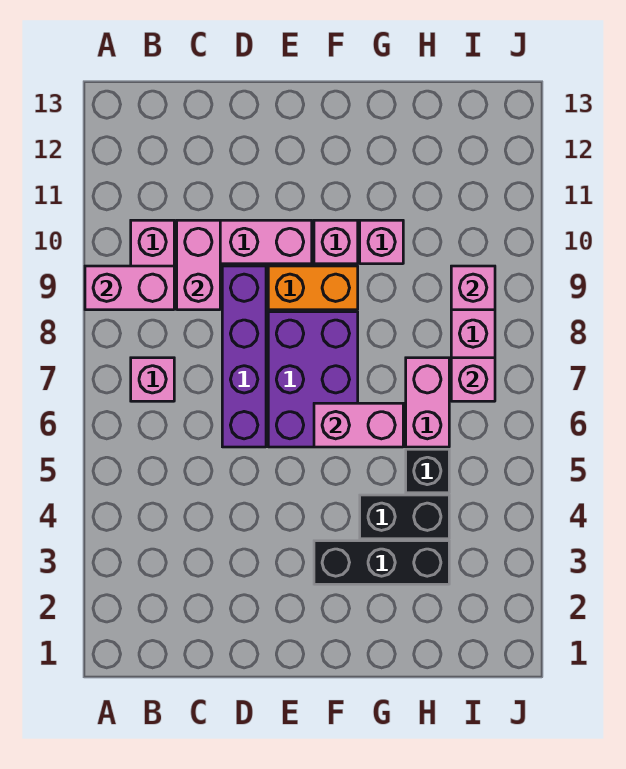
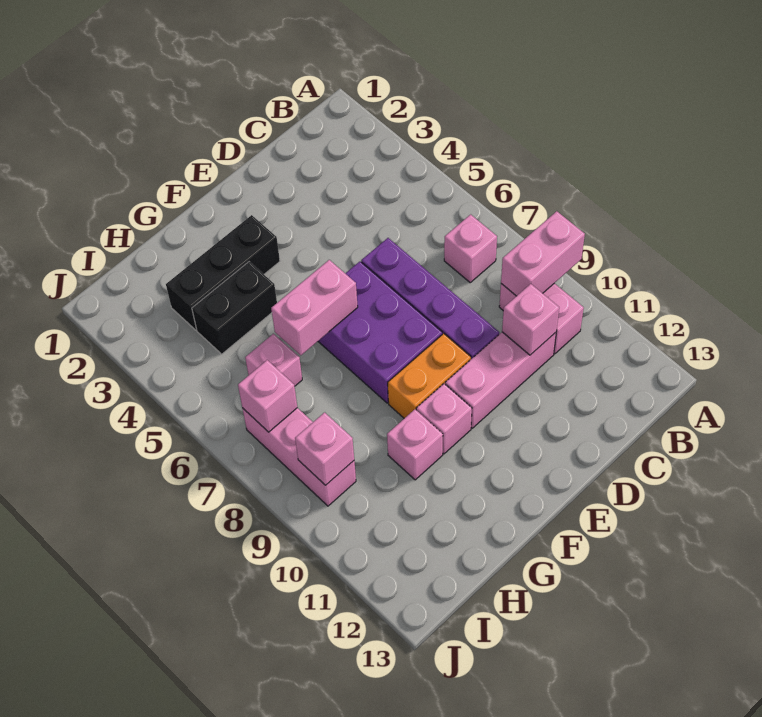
pink 1x2 brick [177,220,220,310] -> pink 1x1 brick [502,284,559,355]
black 1x1 brick [406,449,449,493] -> none
pink 1x2 brick [406,358,449,447] -> pink 1x1 brick [245,334,302,386]

